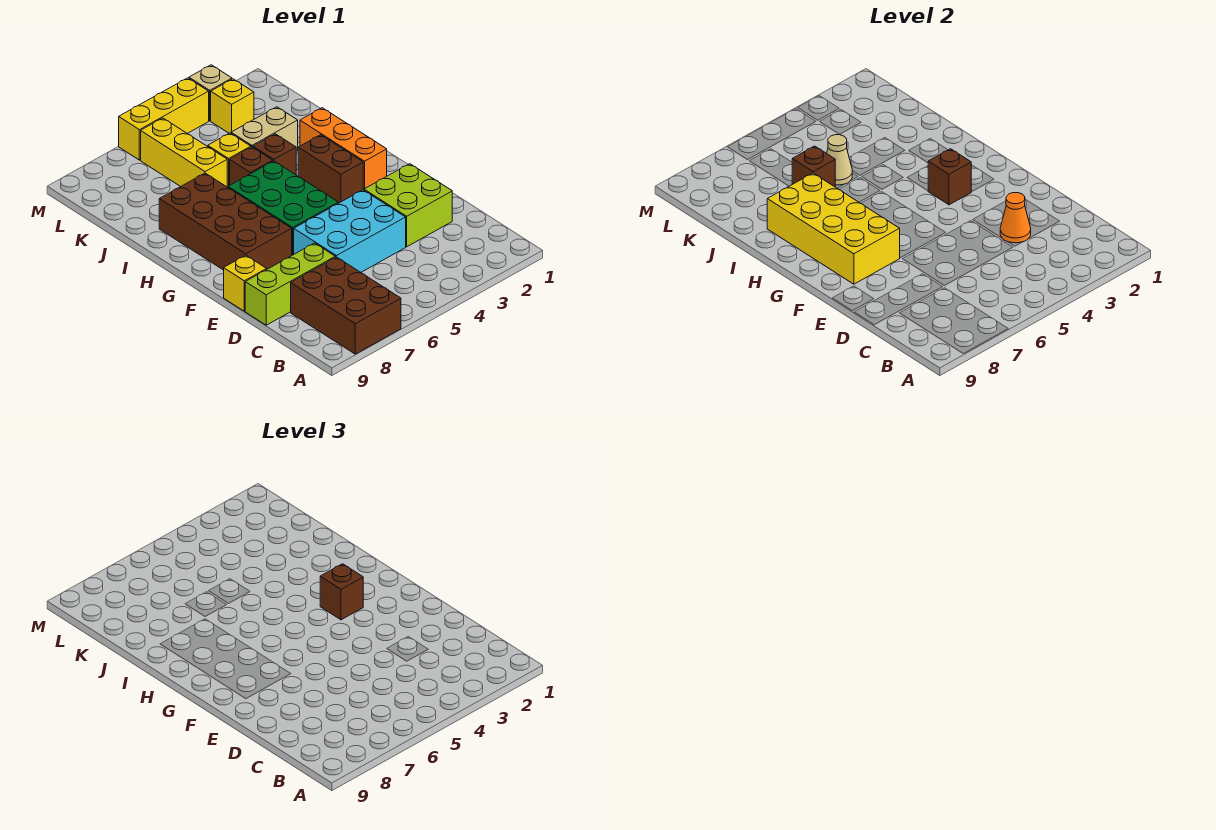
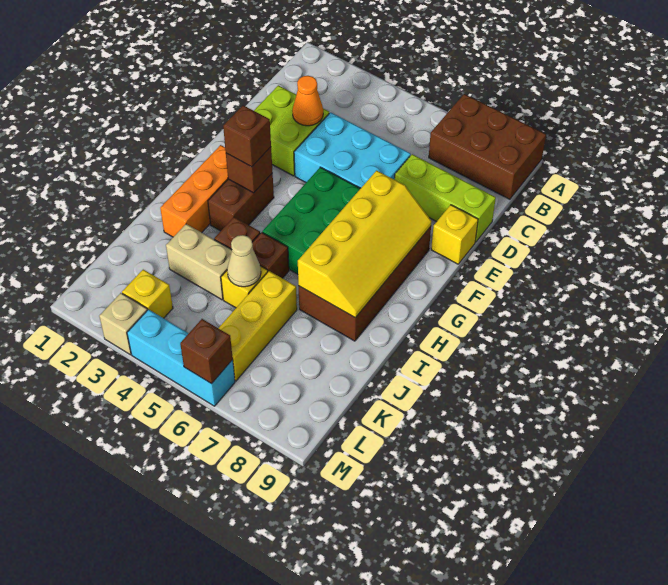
brown 2x3 brick [291,257,401,354] -> brown 2x3 brick turned to [429,94,546,199]
yellow 2x4 brick [767,173,900,284] -> yellow 2x4 slope [298,171,432,318]
brown 1x1 brick [792,146,835,187] -> brown 1x1 brick moved to [180,319,233,384]
yellow 1x3 brick [119,78,209,160] -> cyan 1x3 brick [127,309,235,406]

